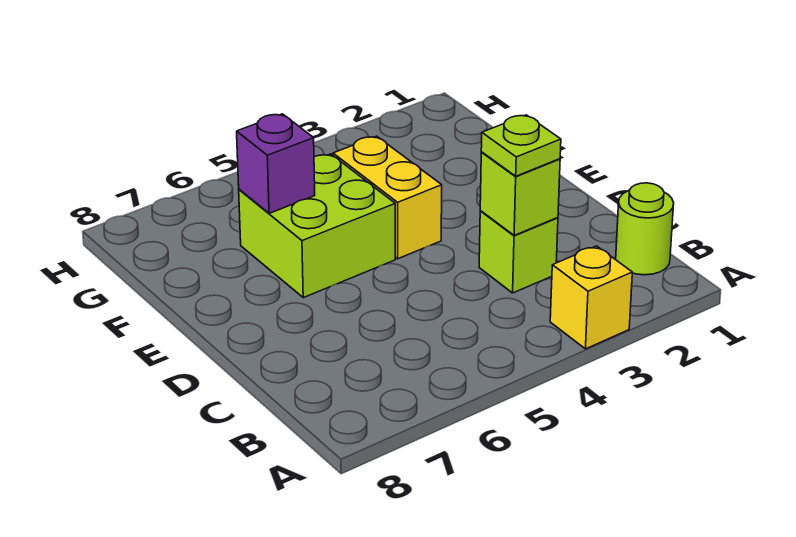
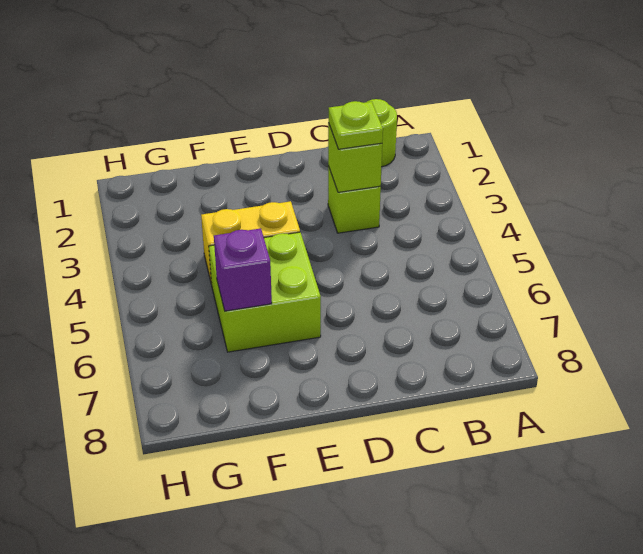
yellow 1x1 brick [550,246,632,349] -> none

